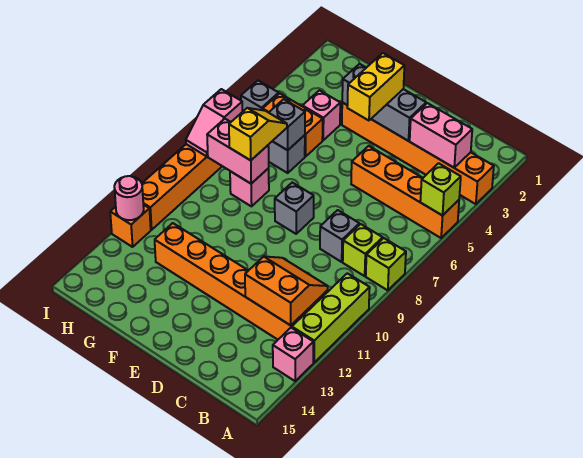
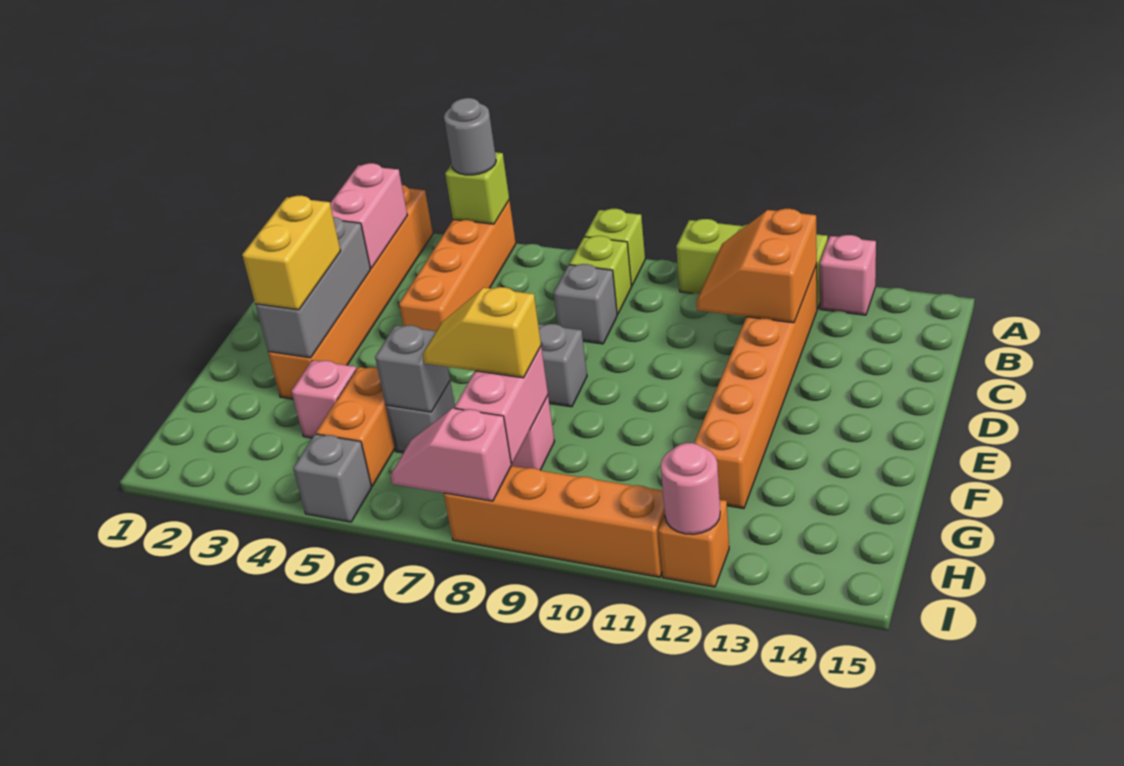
none -> grey 1x1 round brick [444,98,496,175]
yellow 1x2 brick [347,53,404,120] -> yellow 1x2 brick turned to [242,196,341,310]
pink 1x2 slope [186,89,242,156] -> pink 1x2 slope turned to [390,408,511,501]

